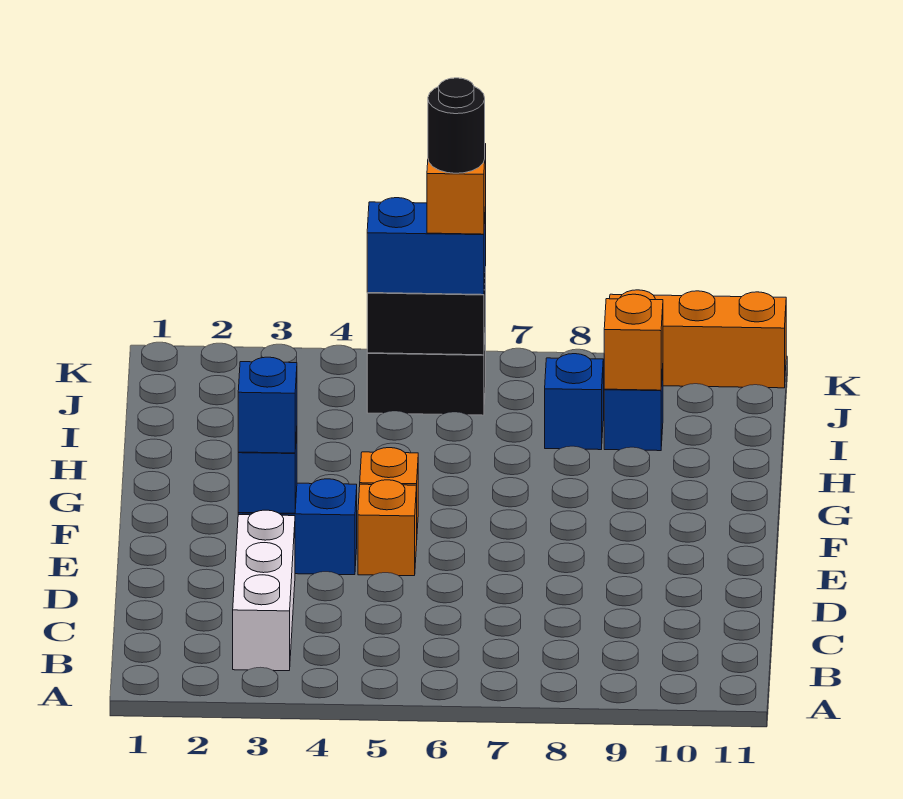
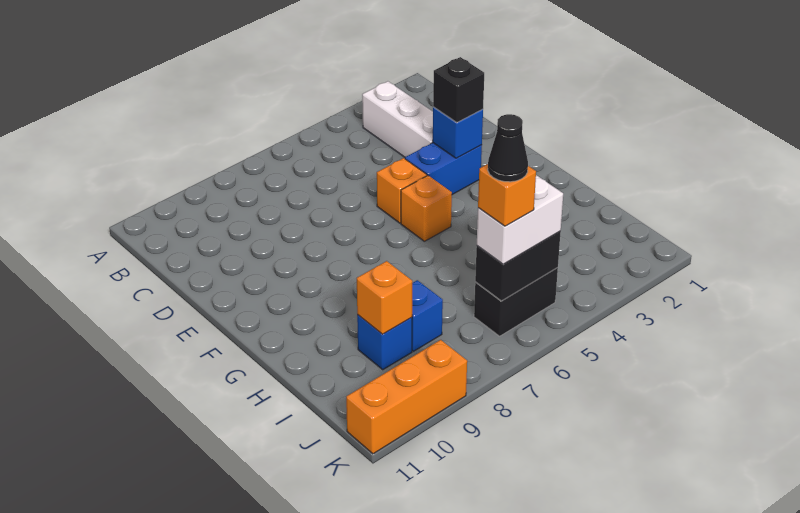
blue 1x1 brick [238,357,297,453] -> black 1x1 brick [433,57,484,123]
blue 1x2 brick [367,198,486,295] -> white 1x2 brick [477,175,563,264]
black 1x1 round brick [428,78,485,173] -> black 1x1 cone [488,114,528,182]

